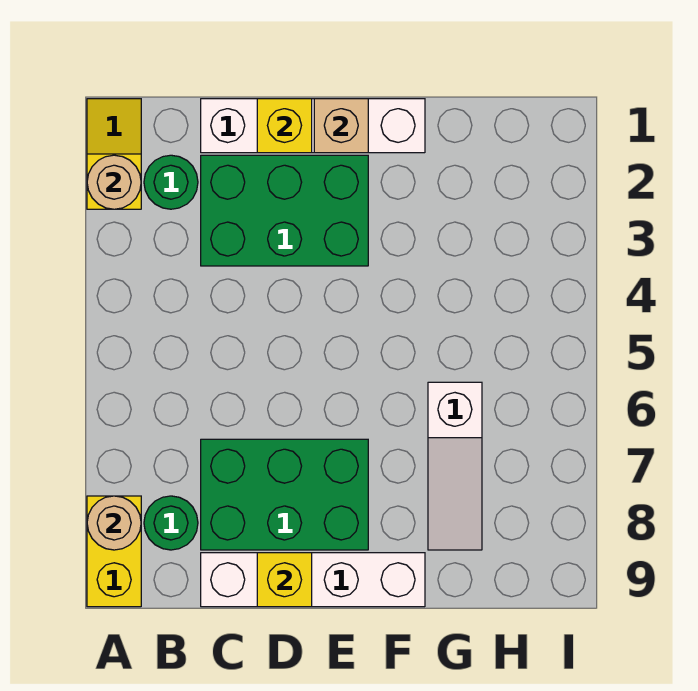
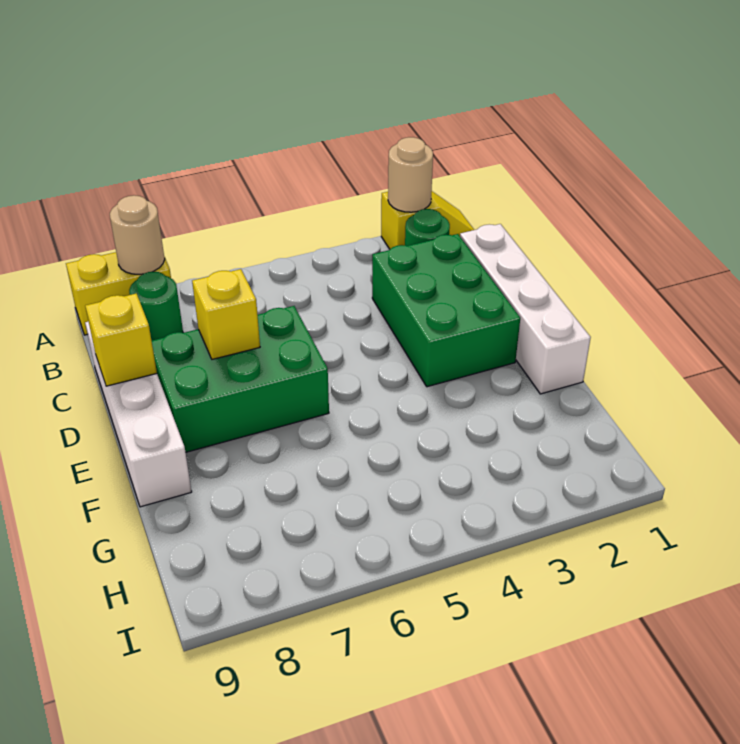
green 2x3 brick [201,439,368,550] -> green 2x3 brick turned to [152,306,329,452]
yellow 1x1 brick [257,99,312,153] -> yellow 1x1 brick moved to [192,269,260,359]
tan 1x1 brick [314,99,368,153] -> none
white 1x3 slope [428,382,482,550] -> none

